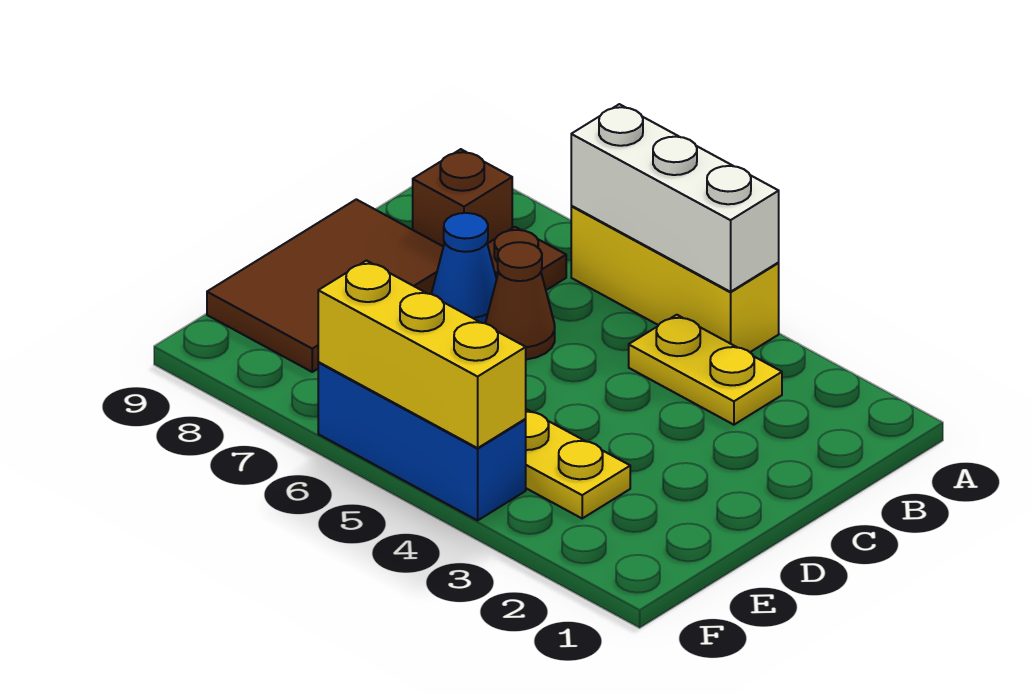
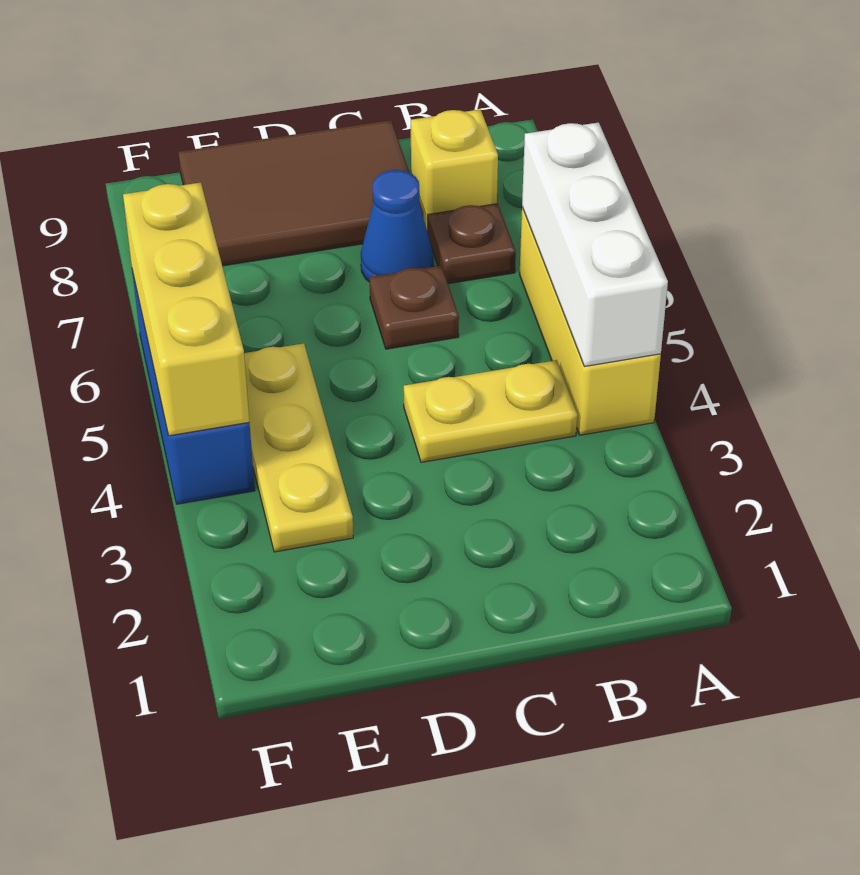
yellow 1x2 plate [629,315,782,425] -> yellow 1x2 plate turned to [404,360,577,462]
brown 1x1 brick [413,149,512,246] -> yellow 1x1 brick [411,109,498,232]
brown 1x1 cone [485,242,555,359] -> brown 1x1 plate [369,266,459,349]

